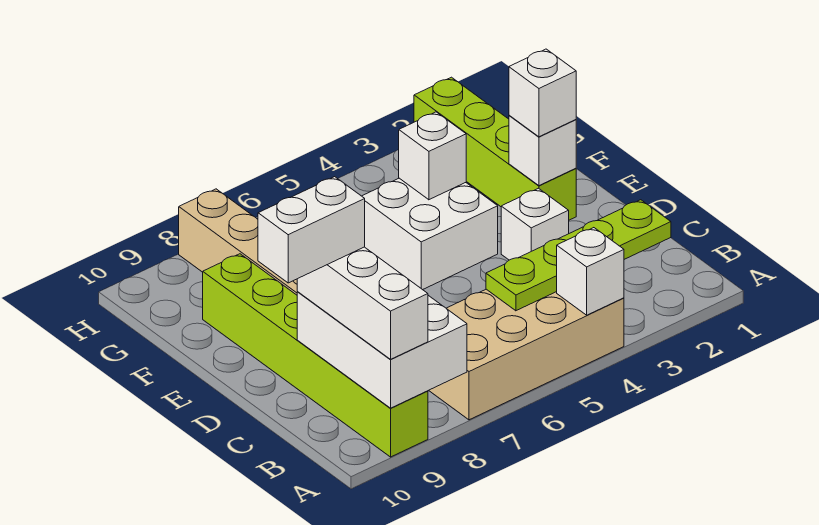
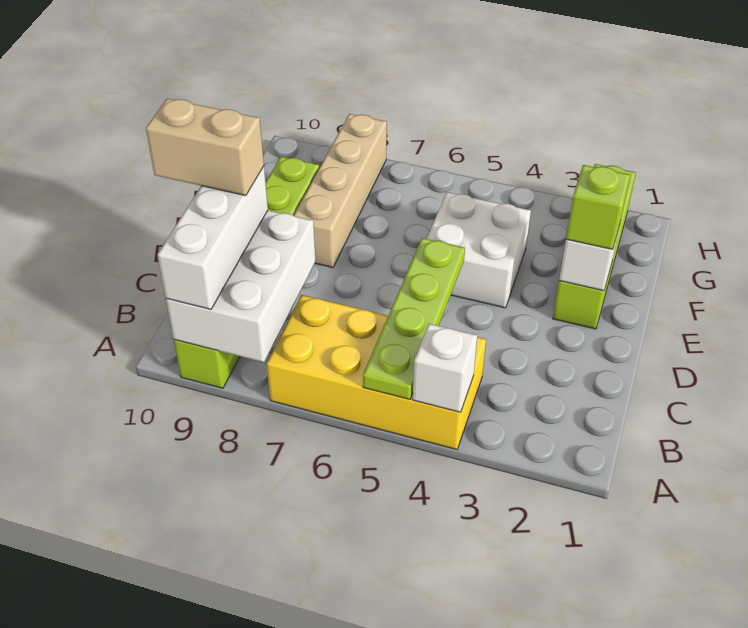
tan 2x4 brick [429,289,624,420] -> yellow 2x4 brick [267,295,486,449]
lime 1x4 plate [486,200,671,311] -> lime 1x4 plate turned to [363,238,465,399]
white 1x2 brick [258,177,365,283] -> tan 1x2 brick [146,99,264,196]
white 1x1 brick [501,188,569,260] -> none
white 1x1 brick [509,49,576,137] -> lime 1x1 brick [566,165,630,249]
white 1x1 brick [399,112,466,200] -> none

